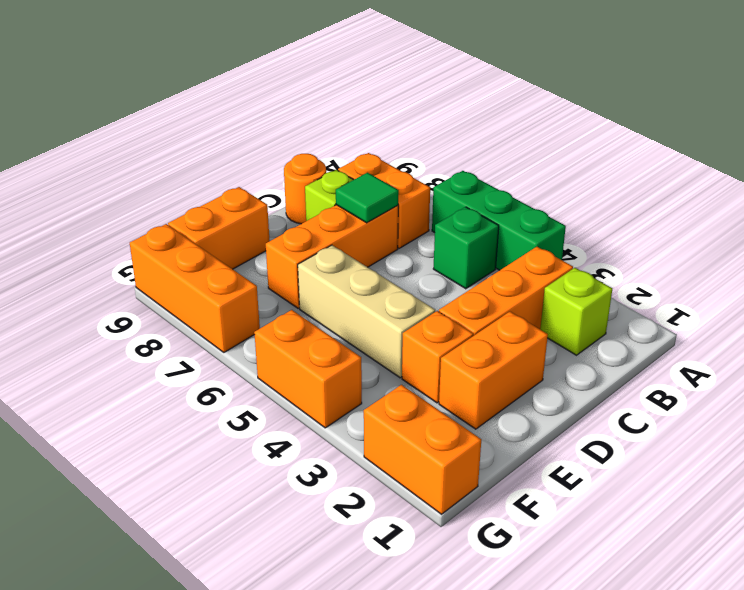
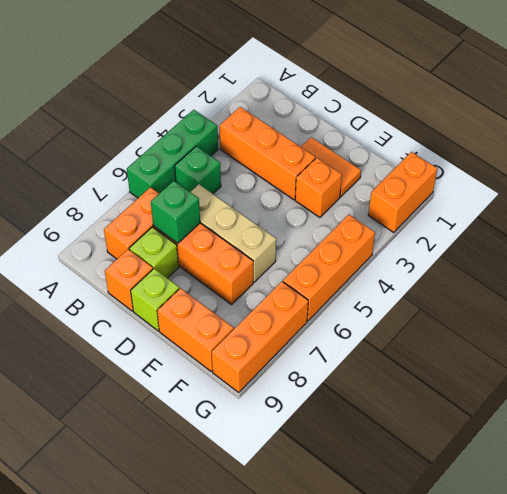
lime 1x1 brick [540,268,612,355] -> lime 1x1 brick moved to [131,269,179,331]
green 1x1 tile [336,173,399,223] -> green 1x1 brick [151,181,200,243]
orange 1x1 round brick [284,154,326,224] -> orange 1x1 brick [105,249,153,311]
orange 1x2 brick [439,312,548,429] -> orange 1x2 tile [301,137,361,197]
tan 1x3 brick [298,245,435,378] -> tan 1x3 brick turned to [191,184,276,282]
orange 1x2 brick [254,310,362,428] -> orange 1x3 brick [283,215,375,321]

